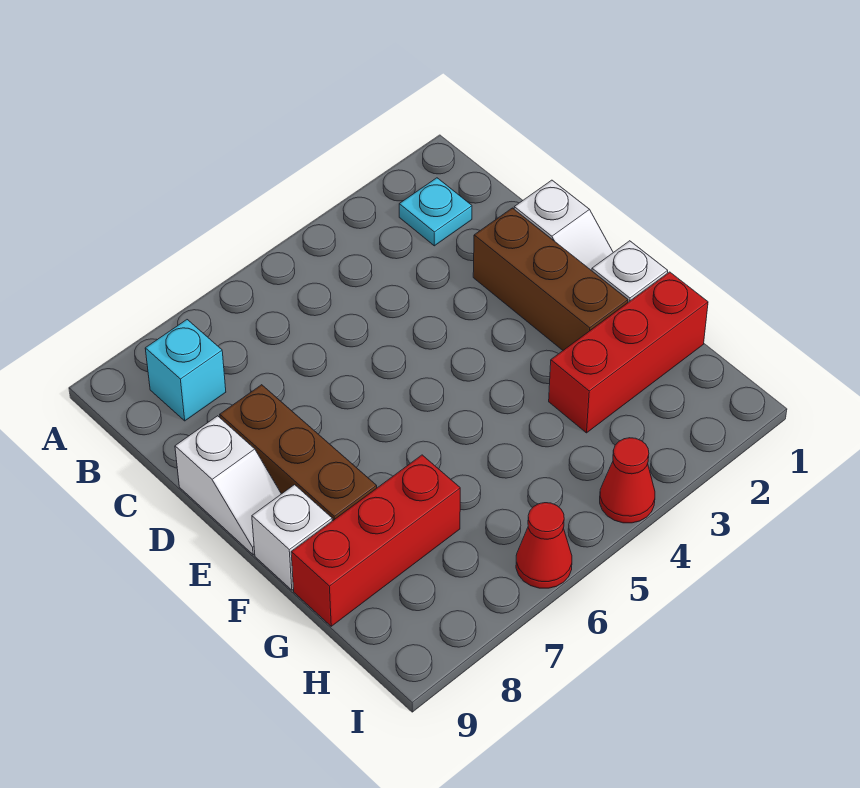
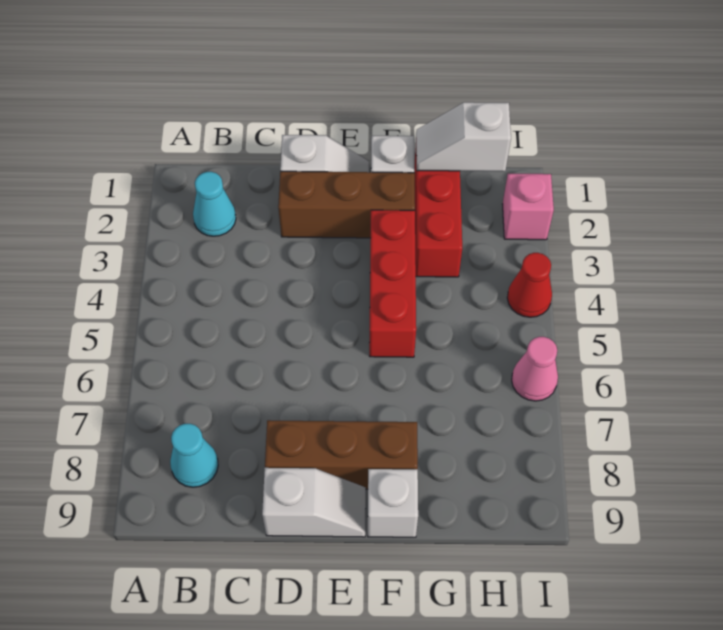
cyan 1x1 plate [399,178,472,246] -> cyan 1x1 cone [193,172,236,236]
cyan 1x1 brick [145,320,226,421] -> cyan 1x1 cone [170,424,218,487]
none -> white 1x2 slope [416,102,511,171]
red 1x3 brick [291,455,460,626] -> red 1x3 brick moved to [369,210,416,357]
none -> pink 1x1 brick [502,174,554,240]
red 1x1 cone [516,503,572,588] -> pink 1x1 cone [512,337,558,401]

